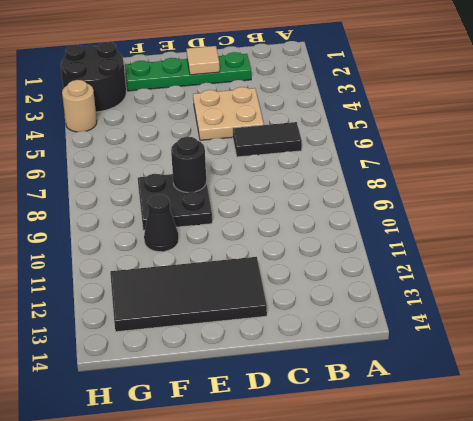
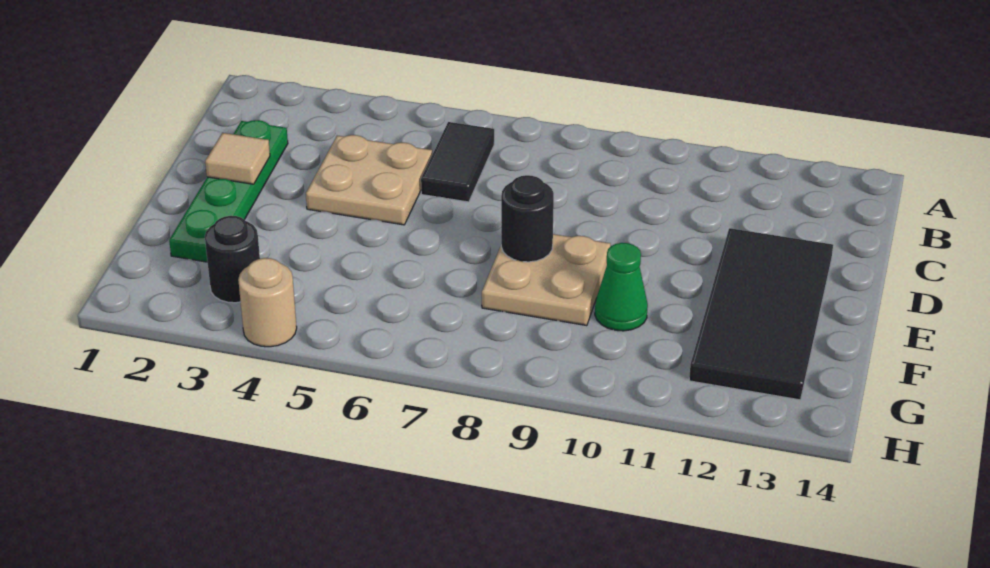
black 2x2 plate [138,174,212,230] -> tan 2x2 plate [482,234,610,326]
black 1x1 cone [144,194,179,252] -> green 1x1 cone [595,243,648,331]
black 2x2 round brick [61,42,126,112] -> black 1x1 round brick [205,216,260,303]

